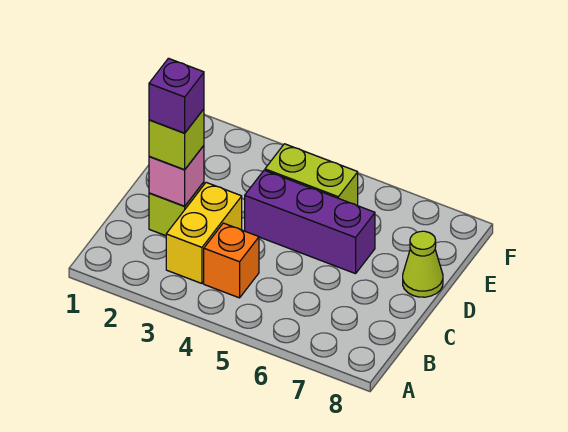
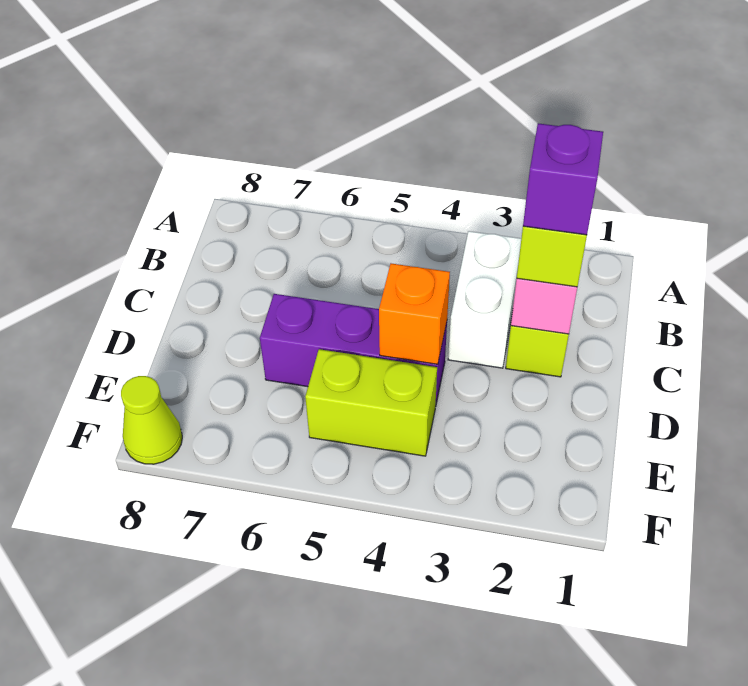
yellow 1x2 brick [166,182,242,284] -> white 1x2 brick [448,231,521,368]
orange 1x1 brick [204,223,259,298] -> orange 1x1 brick moved to [379,264,450,364]
lime 1x1 cone [403,231,443,297] -> lime 1x1 cone moved to [121,376,182,464]

